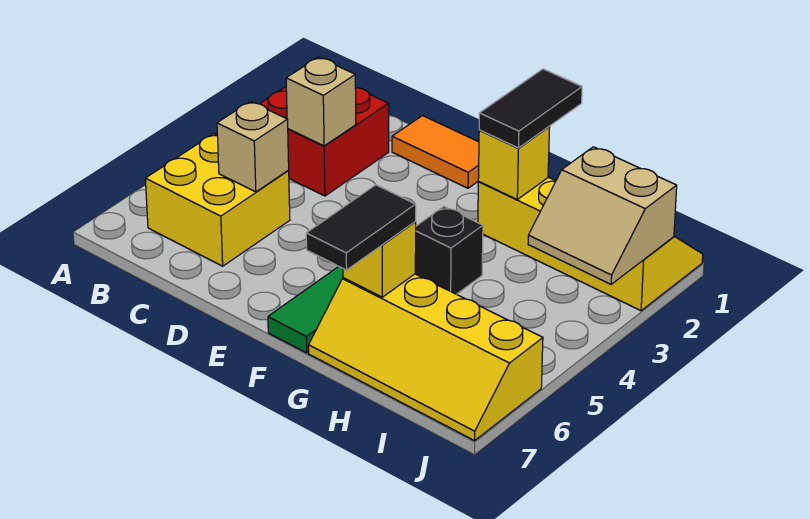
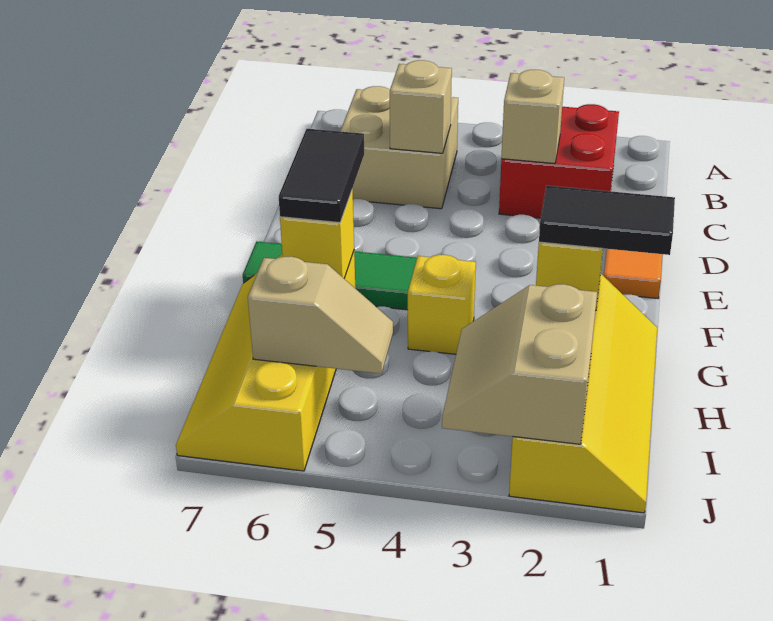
yellow 2x2 brick [145,134,290,266] -> tan 2x2 brick [340,86,458,209]
black 1x1 brick [415,207,483,294] -> yellow 1x1 brick [408,255,476,354]
black 1x2 tile [306,185,416,270] -> black 1x2 tile turned to [279,129,364,223]
none -> tan 1x2 slope [248,257,393,374]

